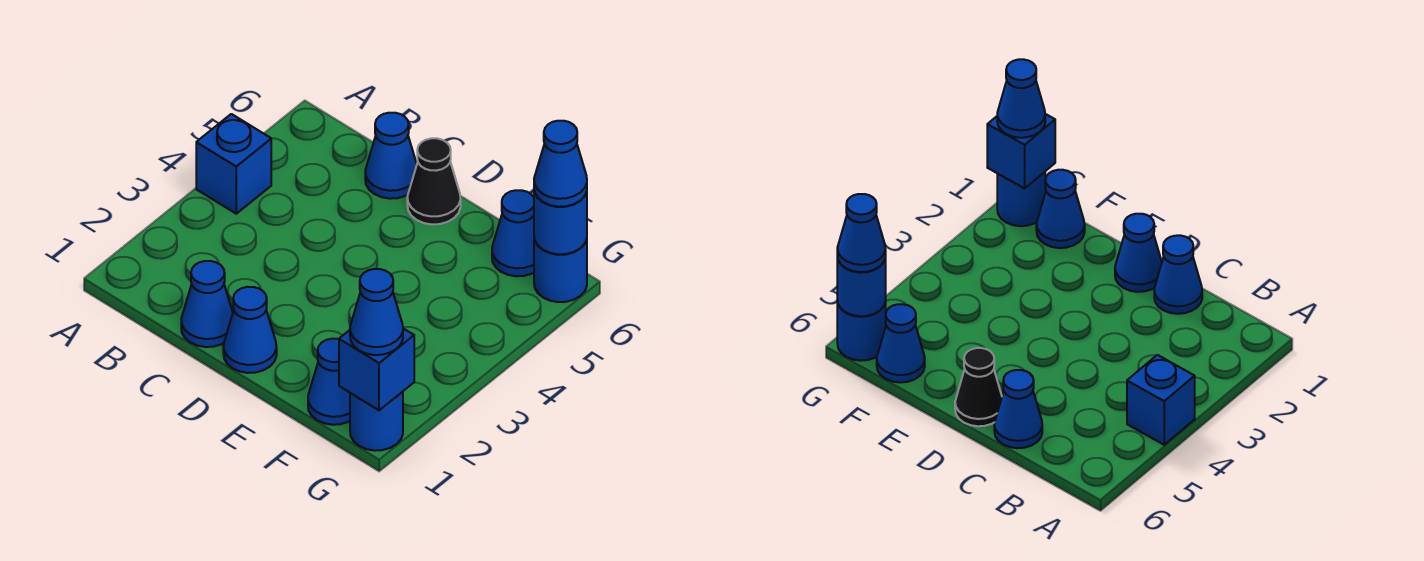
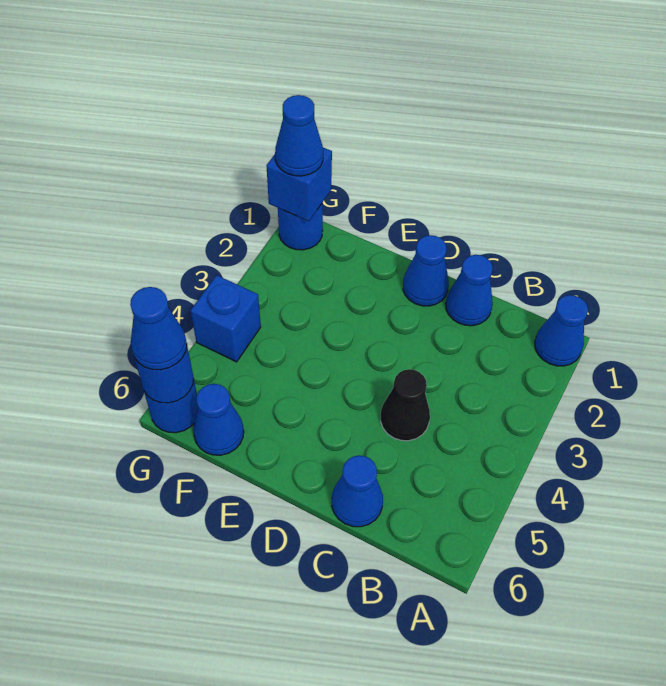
blue 1x1 brick [196,114,271,214] -> blue 1x1 brick moved to [191,275,261,362]
black 1x1 cone [407,138,461,224] -> black 1x1 cone moved to [381,369,430,441]
blue 1x1 cone [308,339,350,425] -> blue 1x1 cone moved to [535,295,588,366]

